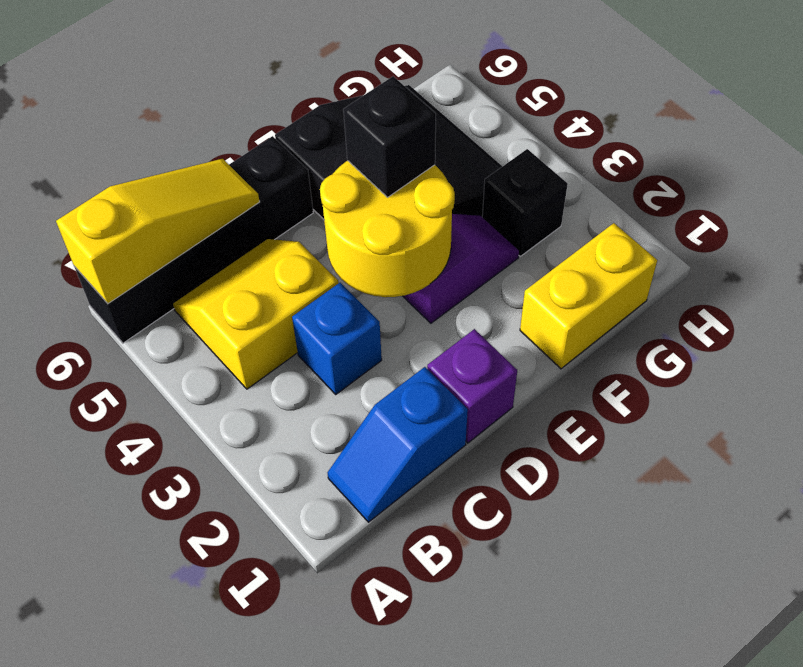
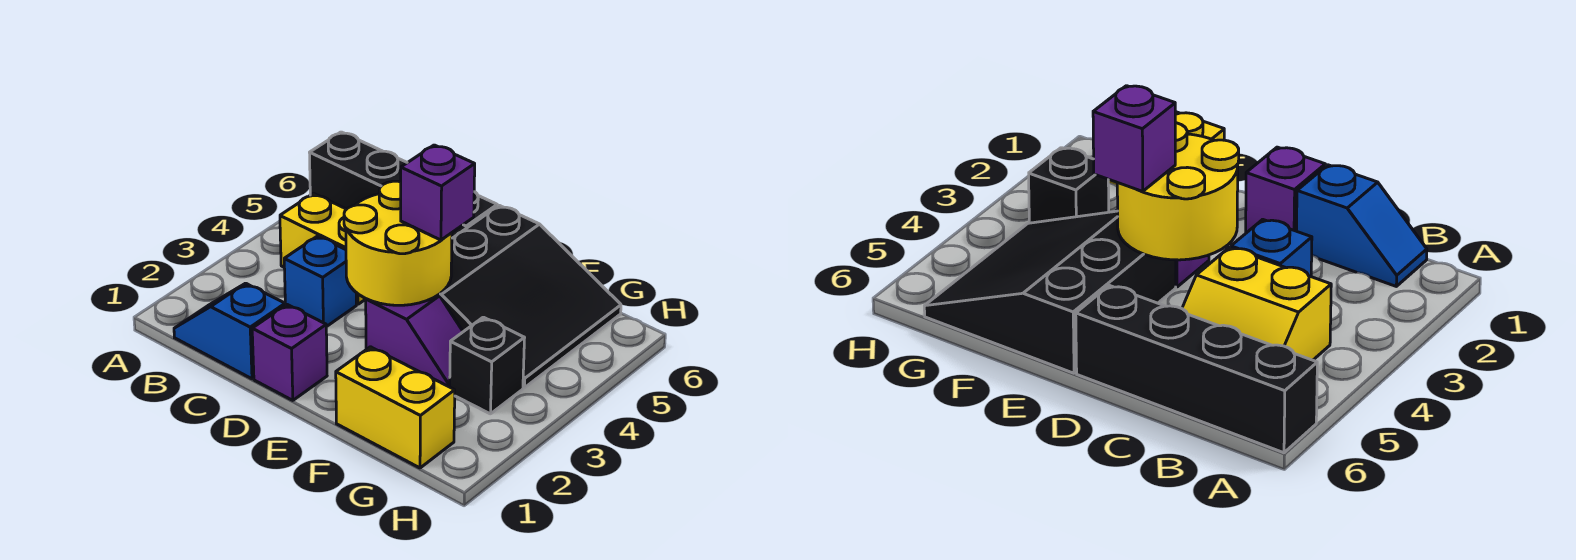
yellow 1x3 slope [56,159,260,303] -> none
black 1x1 brick [343,76,436,197] -> purple 1x1 brick [401,145,475,240]

